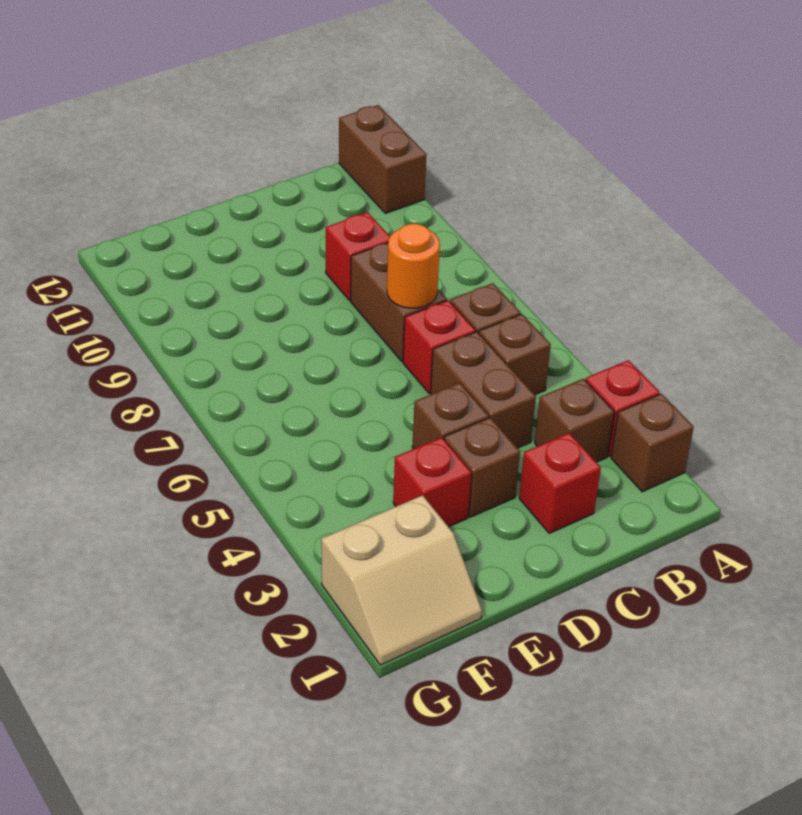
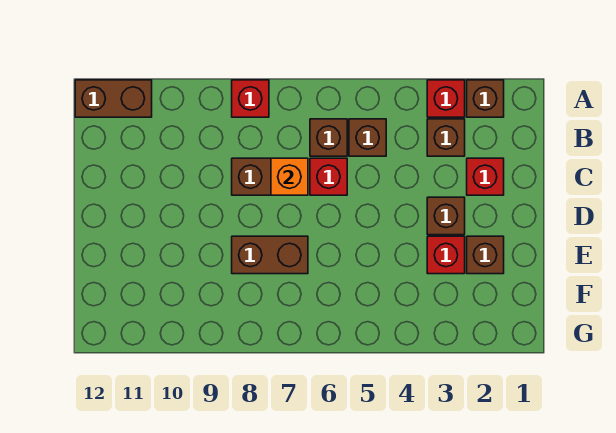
brown 1x2 brick [431,332,536,448] -> brown 1x2 brick moved to [232,236,308,274]
orange 1x1 round brick [387,224,440,308] -> orange 1x1 brick [271,158,308,195]
red 1x1 brick [326,212,390,300] -> red 1x1 brick moved to [232,80,269,117]
brown 1x1 brick [412,383,489,449] -> brown 1x1 brick moved to [467,236,504,274]
tan 2x2 slope [321,495,482,665] -> none

